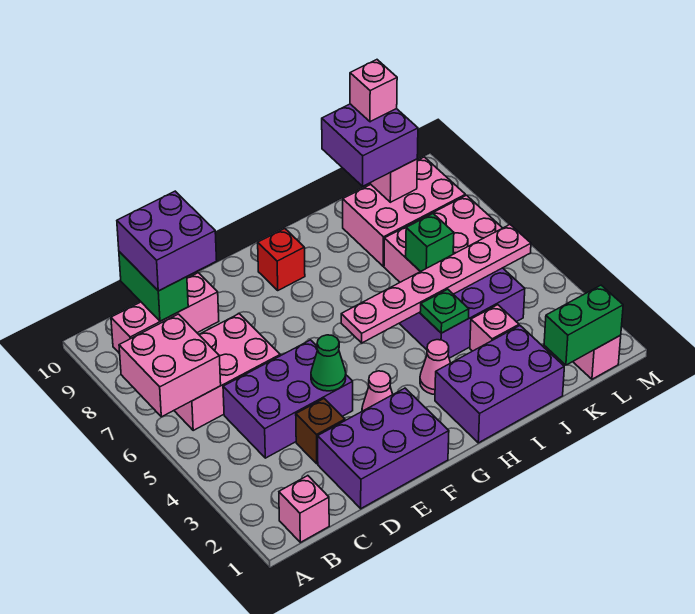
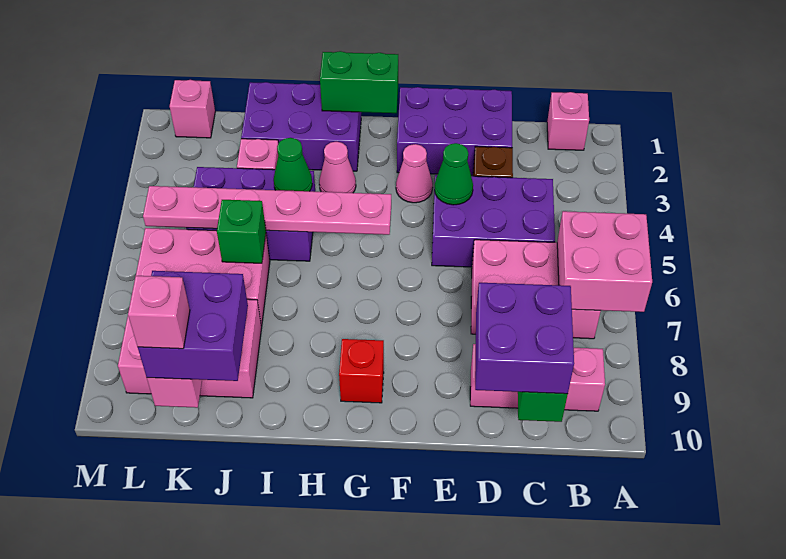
green 1x1 plate [420,289,469,333] -> green 1x1 cone [274,138,312,191]
green 1x2 brick [544,285,623,365] -> green 1x2 brick moved to [320,51,398,113]

